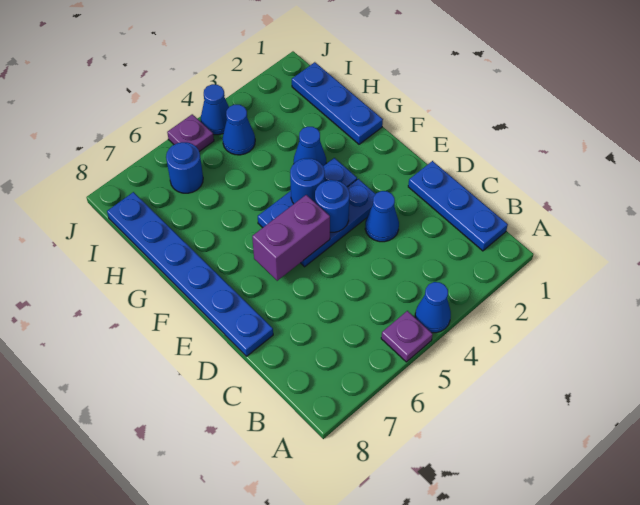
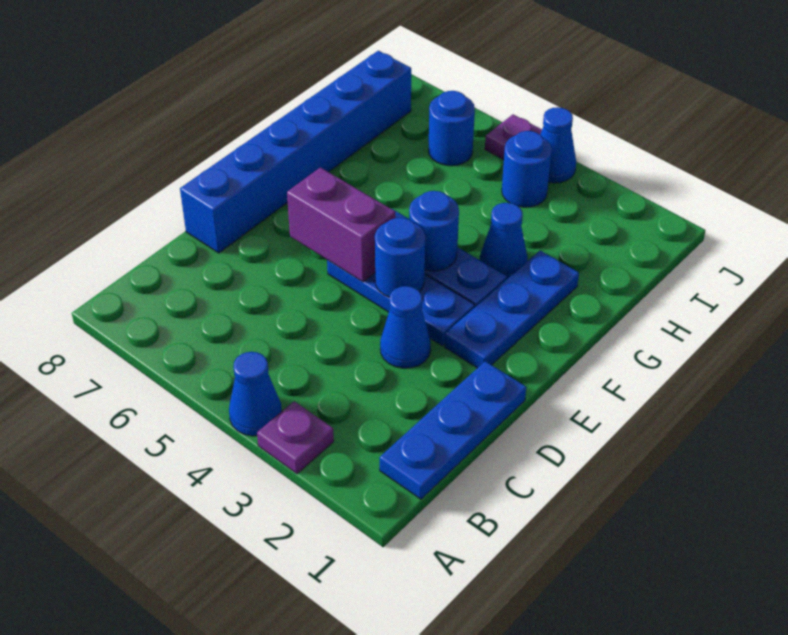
purple 1x1 plate [381,311,433,362] -> purple 1x1 plate moved to [257,401,334,474]
blue 1x6 plate [107,192,273,356] -> blue 1x6 brick [180,51,411,253]
blue 1x3 plate [292,62,383,144] -> blue 1x3 plate moved to [444,251,579,368]
blue 1x1 cone [223,105,255,155] -> blue 1x1 round brick [502,131,552,207]

